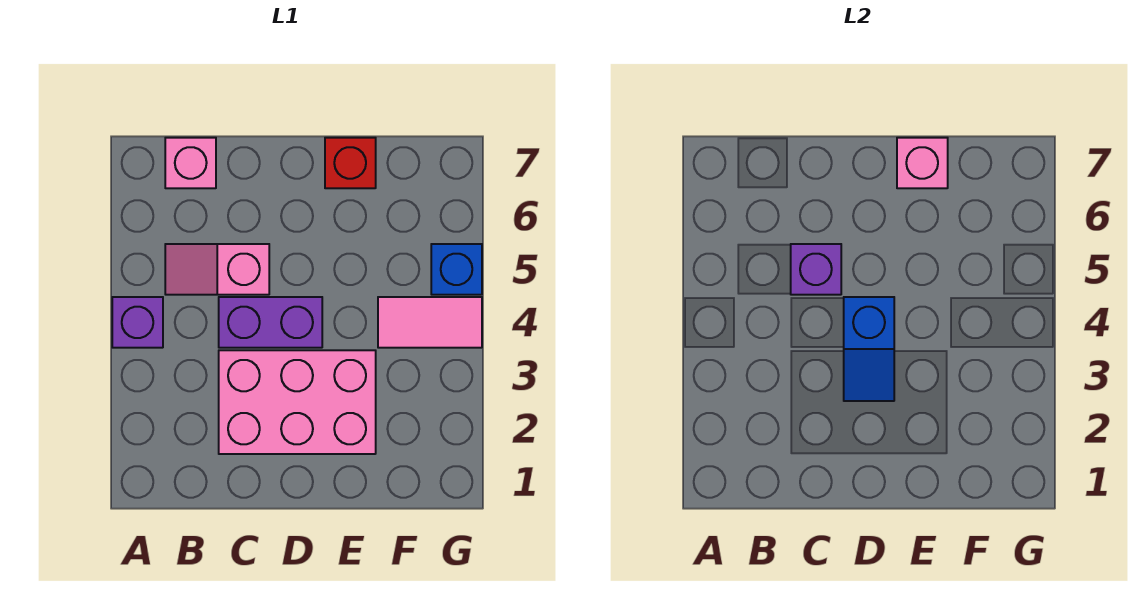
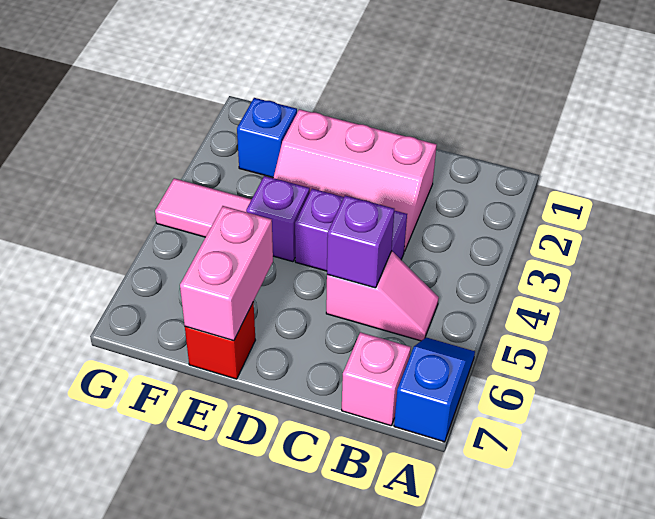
purple 1x1 brick [112,297,163,348] -> purple 1x1 brick moved to [246,176,310,262]
pink 2x3 brick [219,350,376,454] -> pink 2x3 slope [273,109,437,252]
blue 1x2 slope [844,297,894,401] -> blue 1x2 slope moved to [394,337,475,442]
pink 1x1 brick [897,138,948,188] -> pink 1x2 brick [180,206,273,341]
blue 1x1 brick [431,244,482,295] -> blue 1x1 brick moved to [237,98,297,177]

